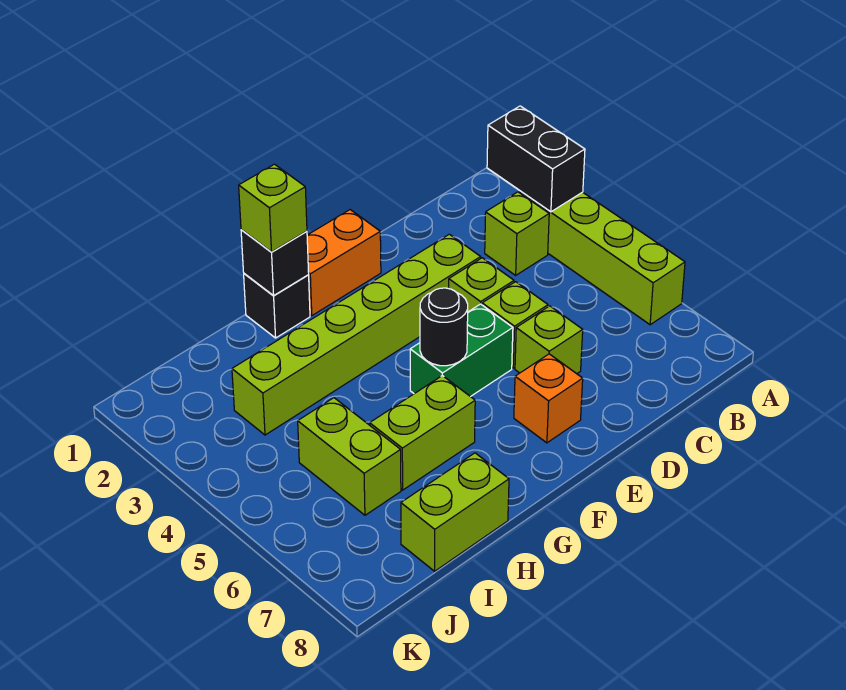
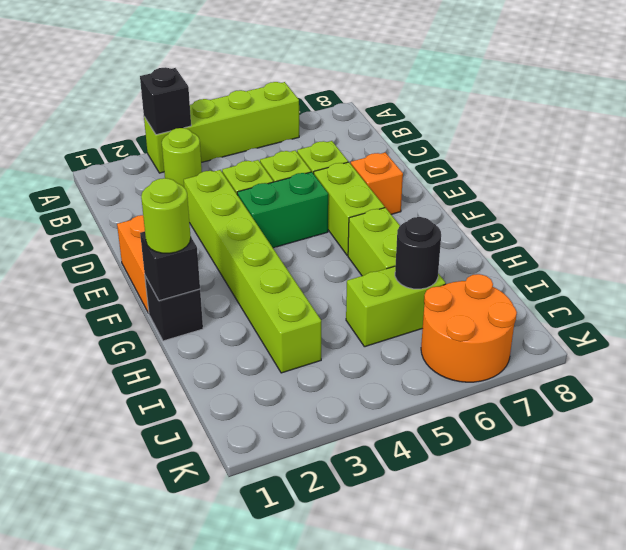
black 1x2 brick [487,106,585,212] -> black 1x1 brick [140,67,191,135]
lime 1x1 brick [485,192,549,275] -> lime 1x1 round brick [162,128,202,187]
green 1x2 brick [410,304,513,397] -> green 1x2 brick turned to [237,172,328,248]
black 1x1 round brick [420,288,468,366] -> black 1x1 round brick moved to [395,217,441,289]
lime 1x1 brick [239,164,307,252] -> lime 1x1 round brick [141,178,191,253]
lime 1x2 brick [401,453,509,571] -> lime 1x2 brick moved to [314,162,385,256]
none -> orange 2x2 round brick [421,274,517,382]

